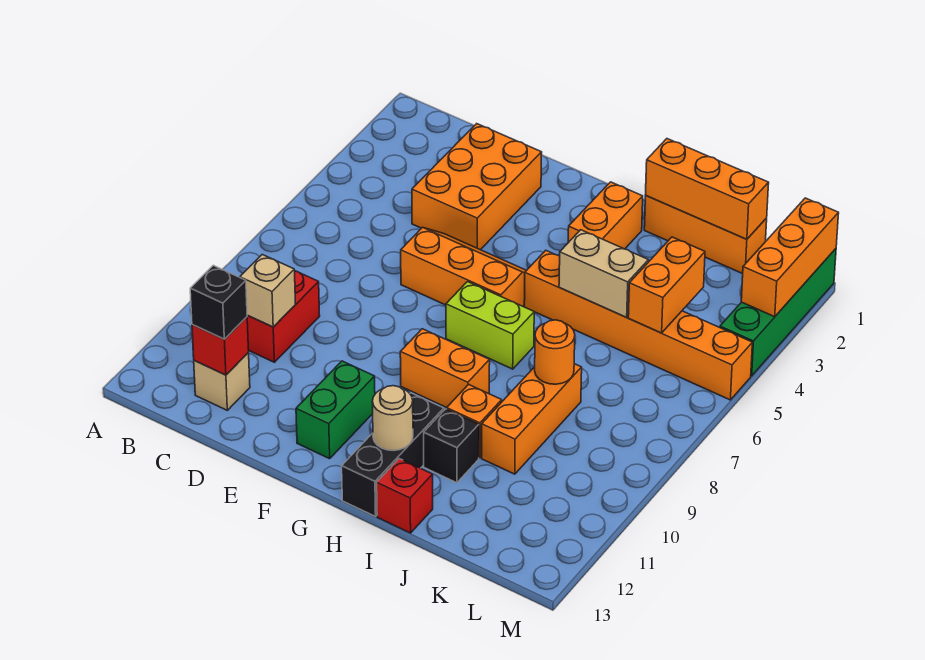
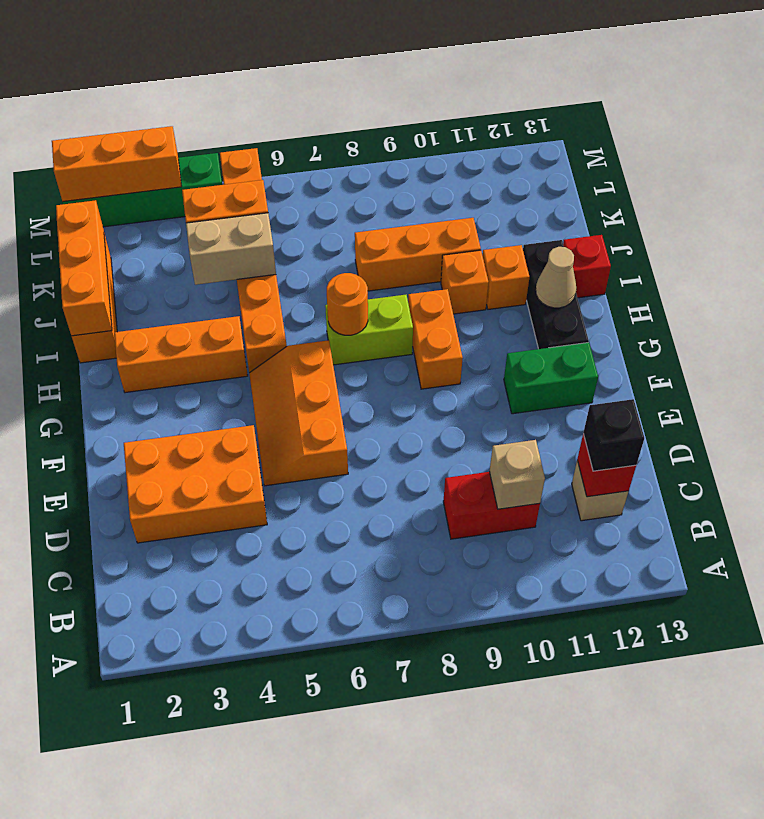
lime 1x2 brick [446,282,534,369] -> lime 1x2 brick turned to [325,295,413,365]
orange 1x2 brick [568,182,643,249] -> orange 1x3 brick [114,316,248,393]
black 1x3 brick [342,393,444,516] -> black 1x3 brick turned to [523,240,589,349]
tan 1x1 round brick [372,386,413,451] -> tan 1x1 cone [536,247,576,308]
tan 1x2 brick [559,230,648,317] -> tan 1x2 brick turned to [186,213,276,285]
black 1x1 brick [424,409,479,483] -> orange 1x1 brick [483,245,529,309]
orange 1x1 round brick [535,320,575,384] -> orange 1x1 round brick moved to [327,273,368,335]

